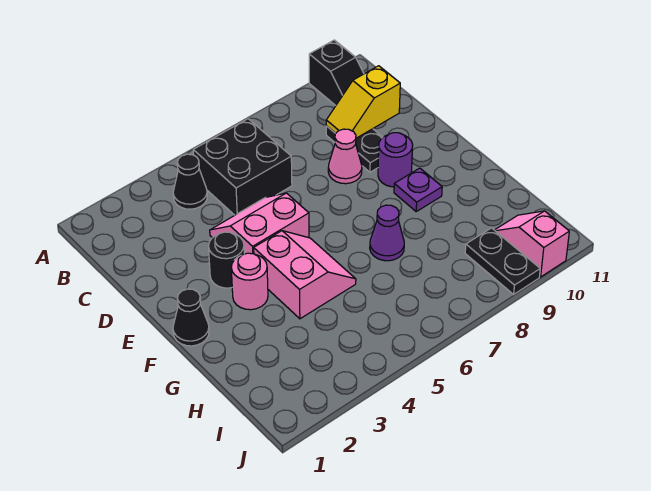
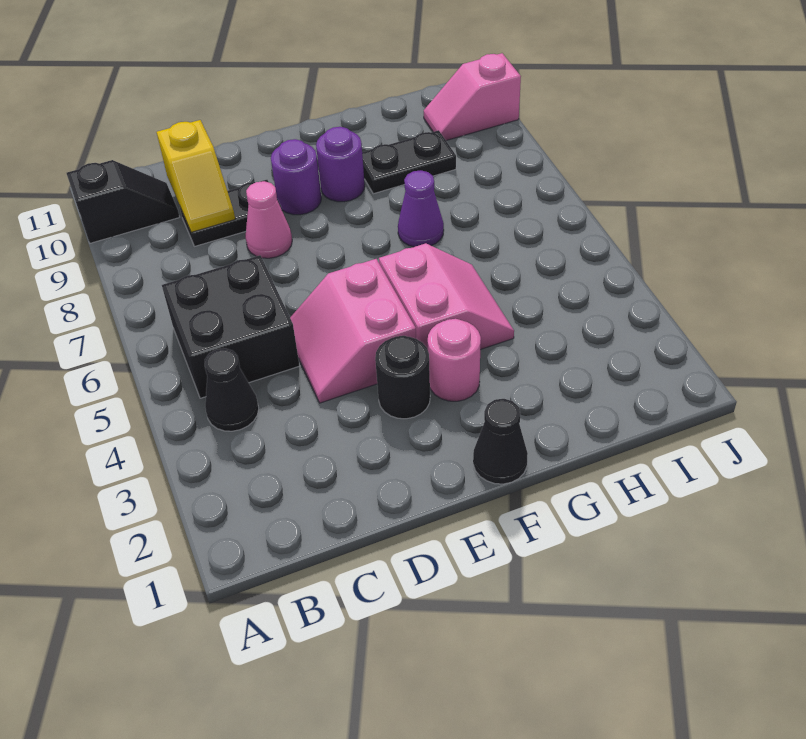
pink 2x2 slope [254,231,356,319] -> pink 2x2 slope turned to [379,243,514,350]
purple 1x1 plate [394,168,442,211] -> purple 1x1 round brick [316,127,365,202]
black 1x2 plate [465,228,540,294] -> black 1x2 plate moved to [362,130,456,194]

